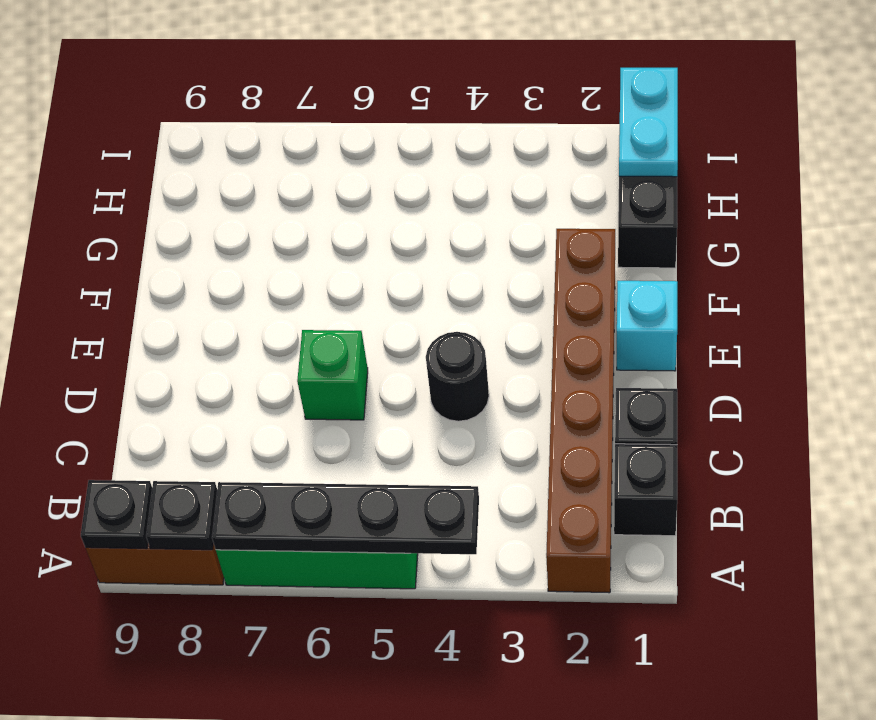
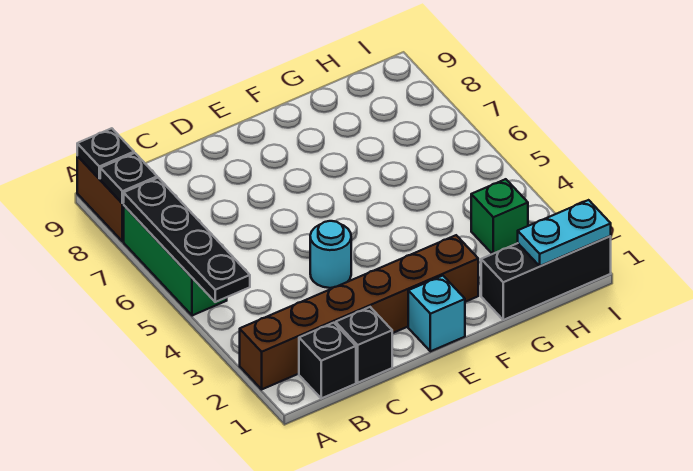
black 1x1 round brick [426,332,489,421] -> cyan 1x1 round brick [310,221,351,288]
green 1x1 brick [297,330,368,420] -> green 1x1 brick moved to [471,179,528,254]

